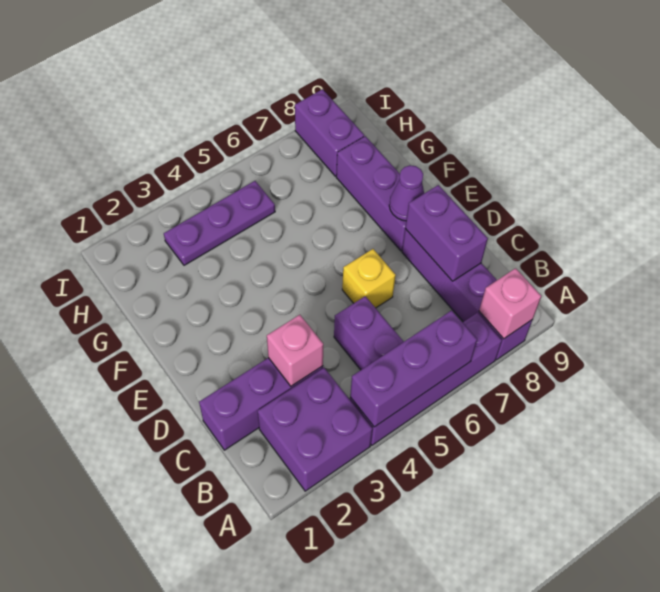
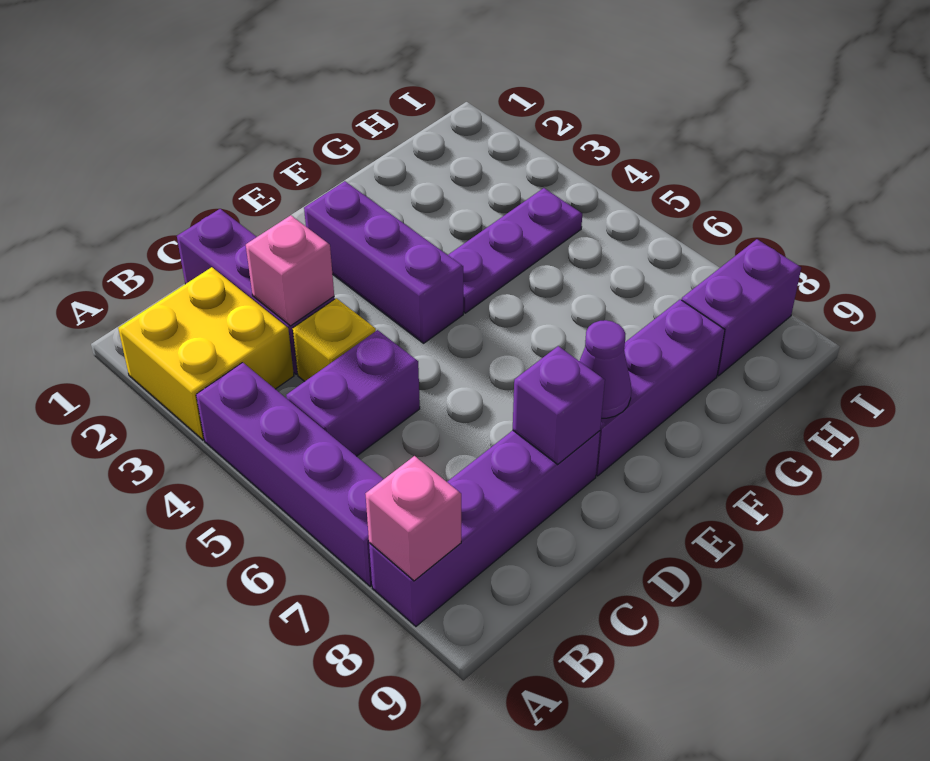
purple 2x2 brick [258,368,372,491] -> yellow 2x2 brick [118,267,294,440]
purple 1x3 brick [350,310,477,427] -> purple 1x3 brick moved to [304,181,463,343]
purple 1x2 brick [405,185,488,281] -> purple 1x1 brick [513,346,605,464]
yellow 1x1 brick [342,249,396,308] -> yellow 1x1 brick moved to [293,298,376,381]
purple 1x3 plate [164,181,275,265] -> purple 1x3 plate turned to [448,188,582,313]

